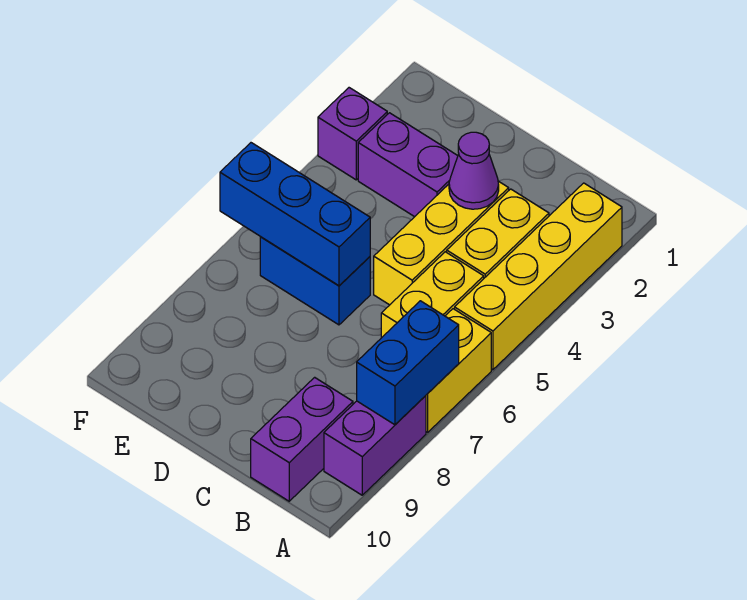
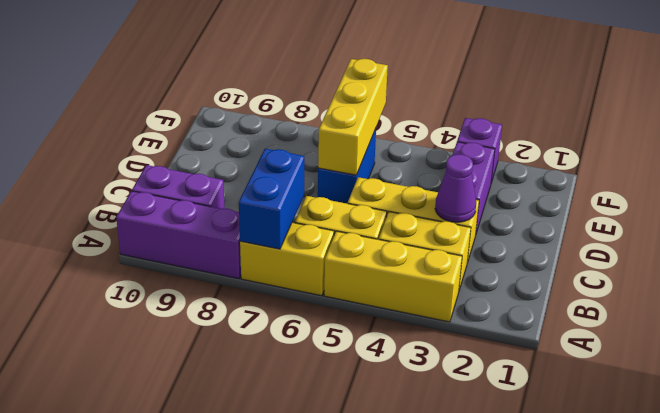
yellow 1x4 brick [455,183,622,370] -> yellow 1x3 brick [324,231,462,322]
blue 1x2 brick [357,301,459,425] -> blue 1x2 brick turned to [239,149,304,249]
purple 1x2 brick [324,396,426,495] -> purple 1x3 brick [116,191,241,279]
blue 1x3 brick [220,143,370,286] -> yellow 1x3 brick [318,59,388,175]

